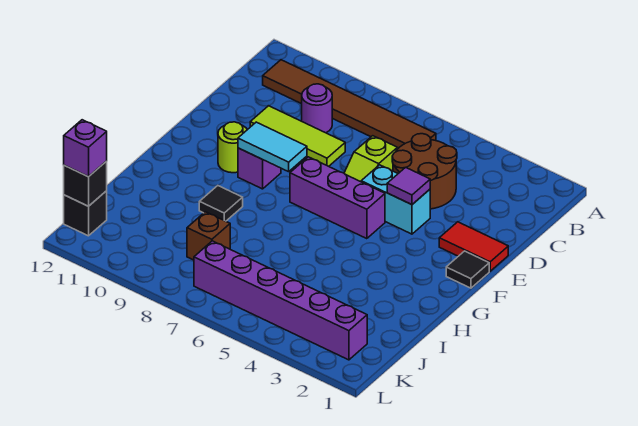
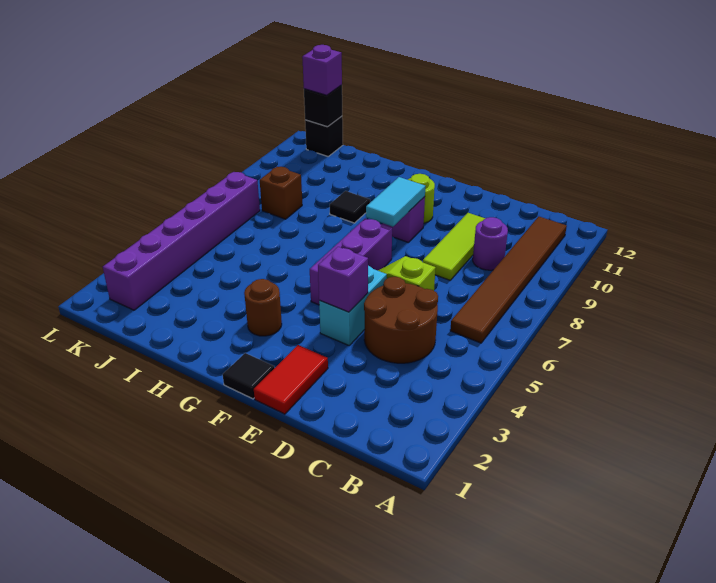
purple 1x1 tile [387,167,430,205] -> purple 1x1 brick [318,247,368,312]
none -> brown 1x1 round brick [244,279,282,336]

